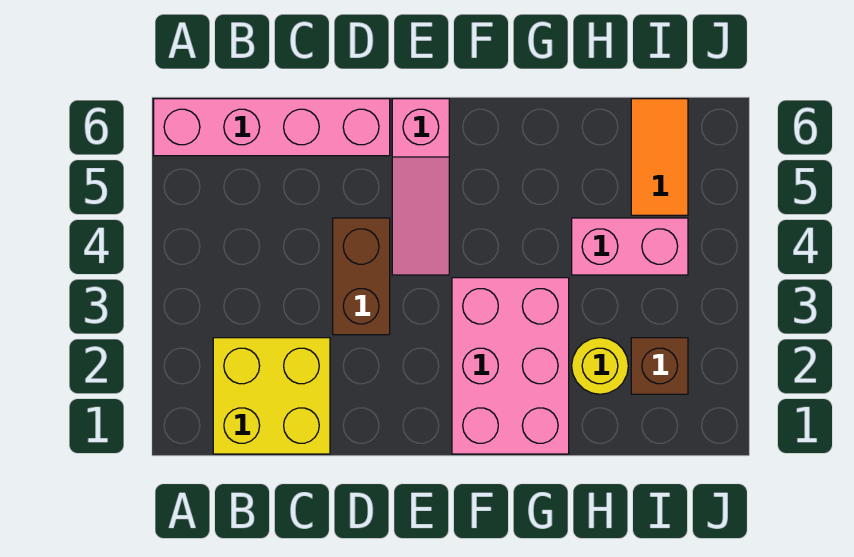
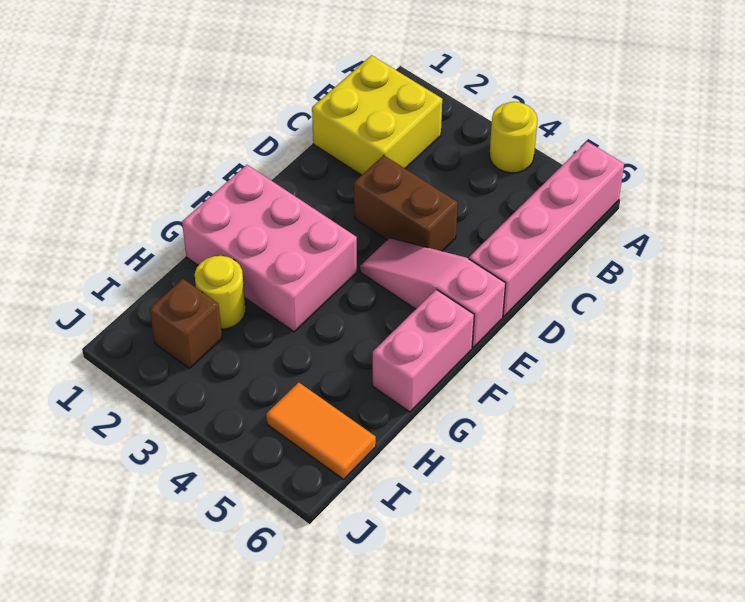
none -> yellow 1x1 round brick [489,102,537,173]
pink 1x2 brick [572,218,688,275] -> pink 1x2 brick moved to [373,289,474,412]

